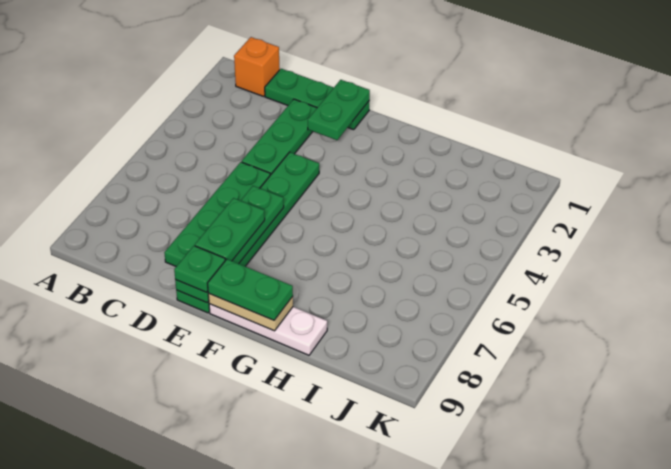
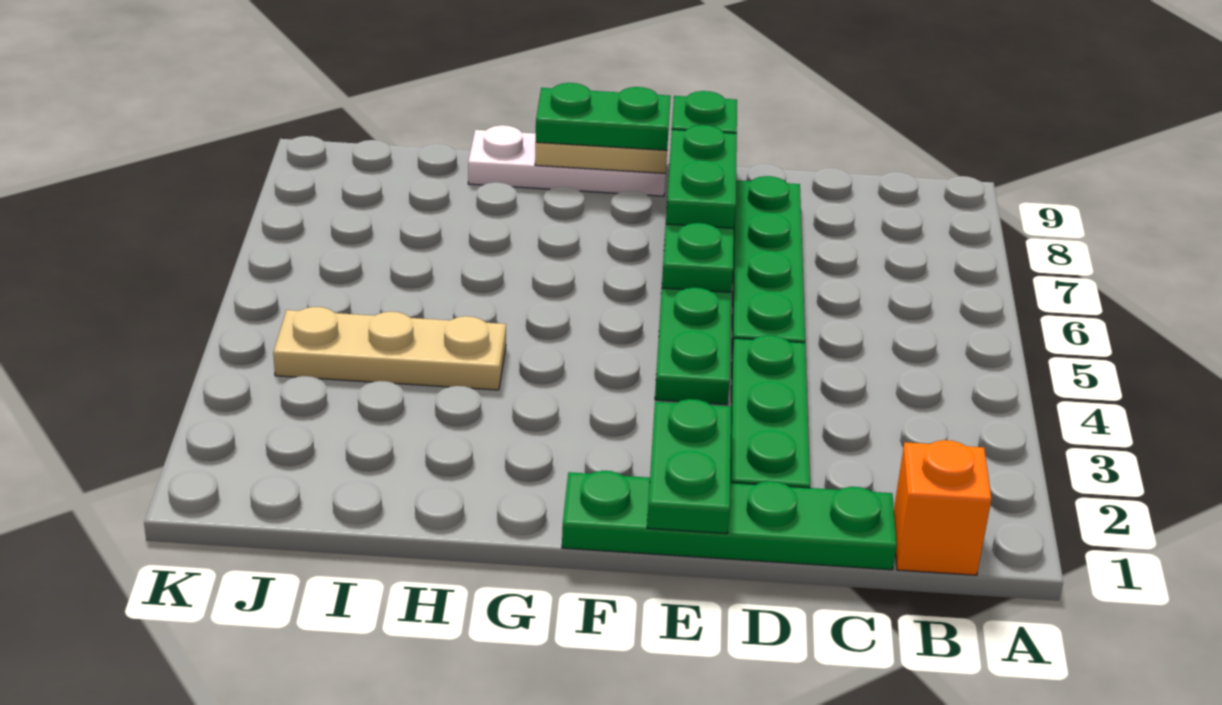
green 1x3 plate [265,69,369,130] -> green 1x4 plate [562,471,897,570]
none -> tan 1x3 plate [273,307,506,390]

